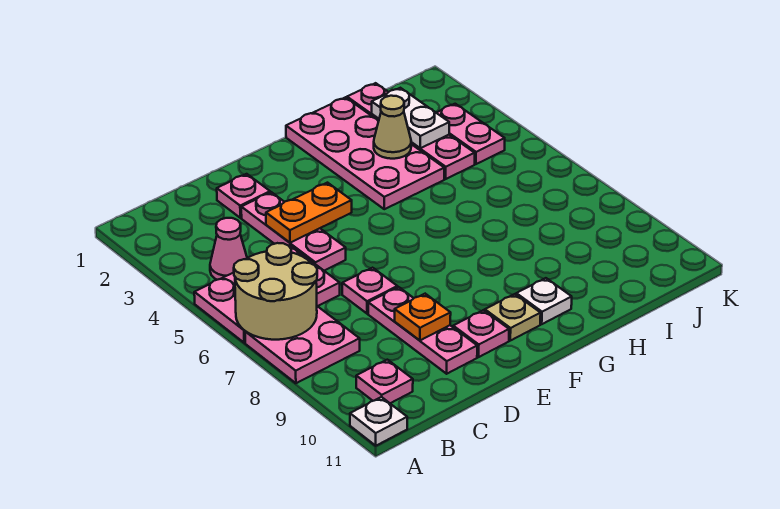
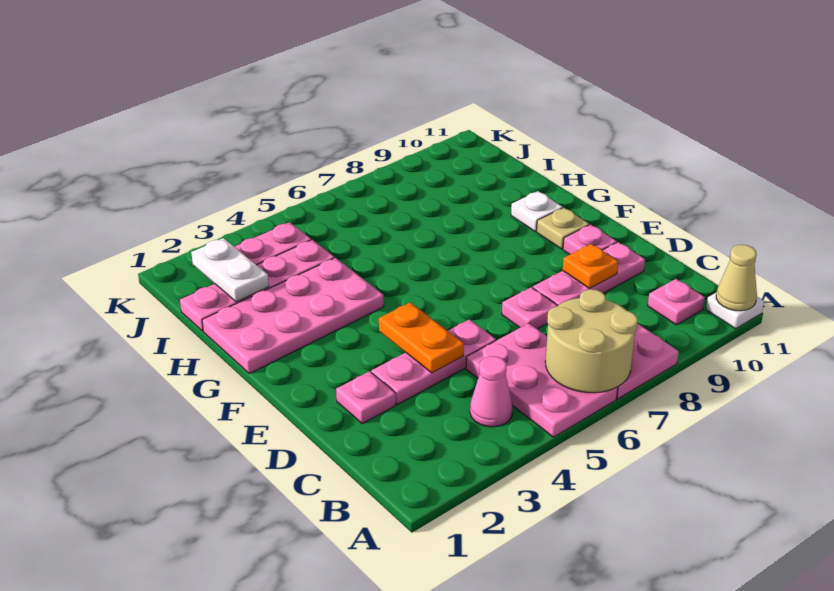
tan 1x1 cone [374,96,411,159] -> tan 1x1 cone moved to [716,245,757,311]
white 1x2 plate [372,88,449,148] -> white 1x2 plate turned to [191,238,269,302]

